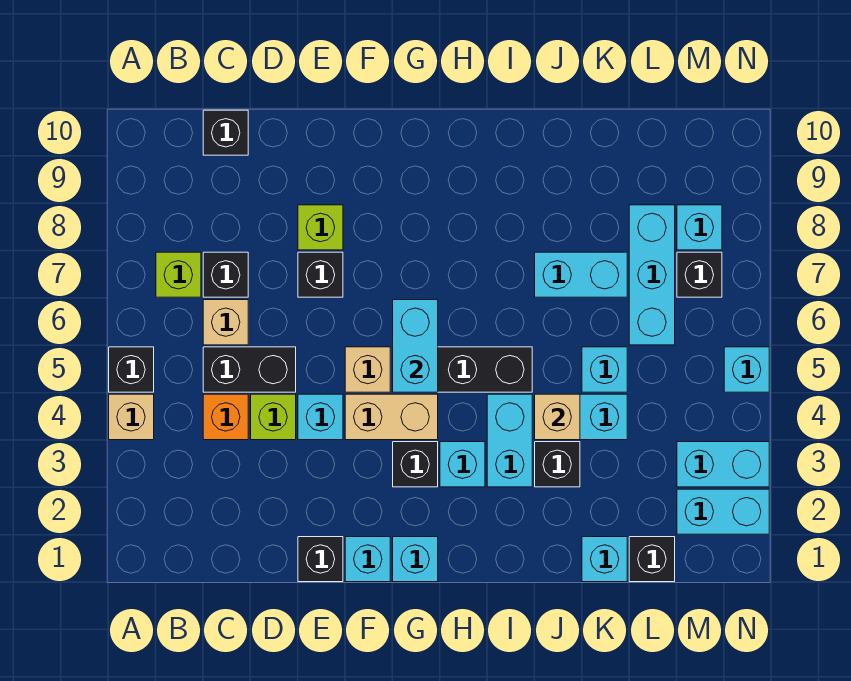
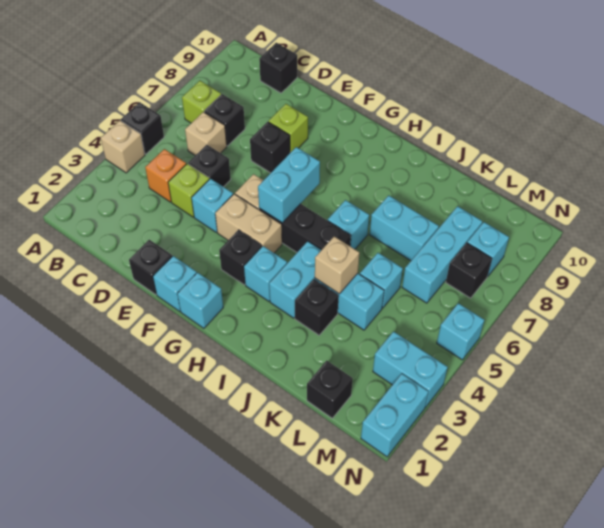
black 1x2 brick [203,347,296,392] -> black 1x1 brick [188,145,231,187]
cyan 1x1 brick [582,537,627,582] -> cyan 1x1 brick moved to [328,200,369,249]
cyan 1x2 brick [677,489,769,534] -> cyan 1x2 brick turned to [361,374,429,457]

